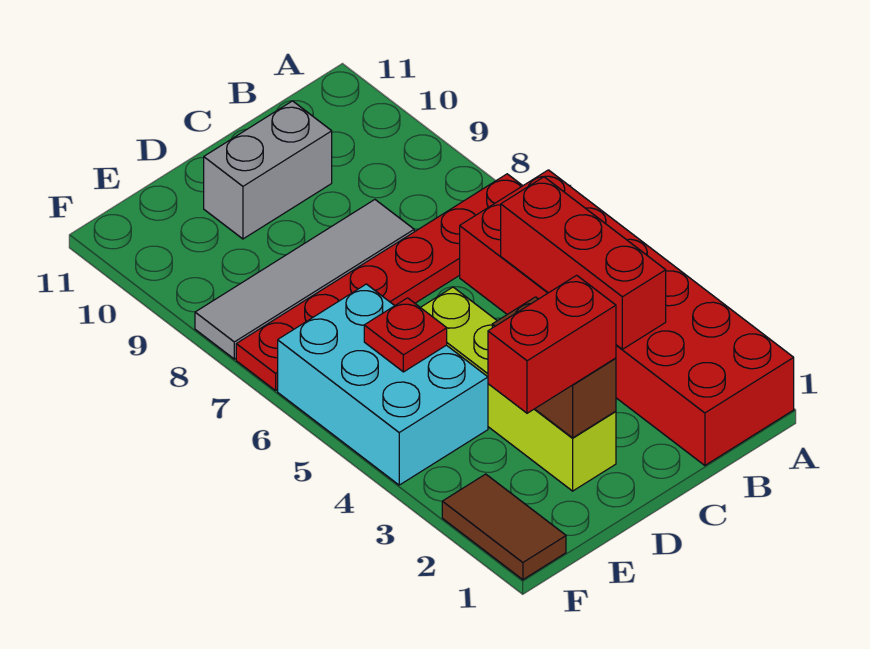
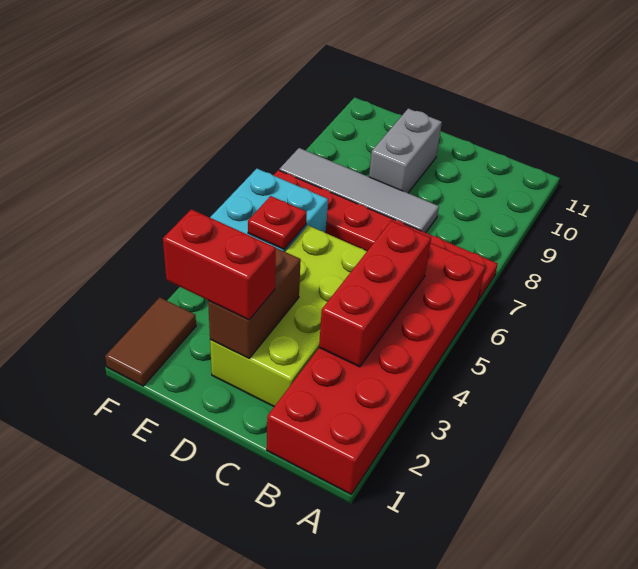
grey 1x2 brick [204,101,332,239] -> grey 1x2 brick turned to [369,109,442,193]
lime 1x4 brick [420,287,616,491] -> lime 2x4 brick [210,225,367,406]

